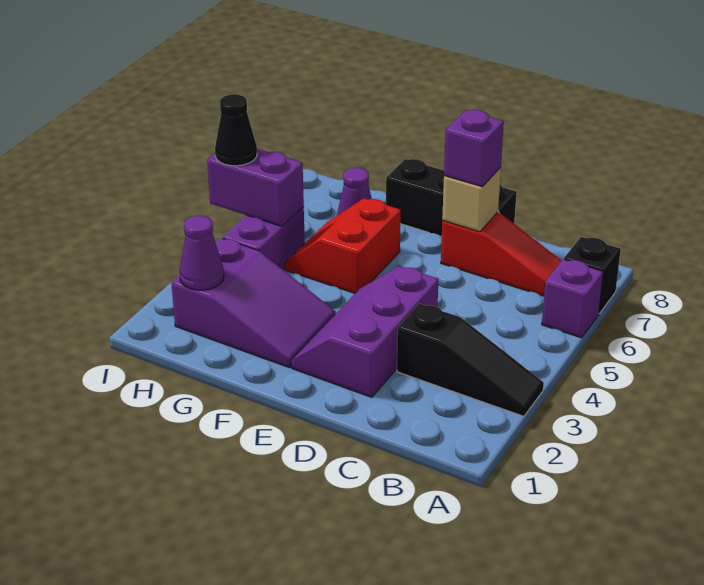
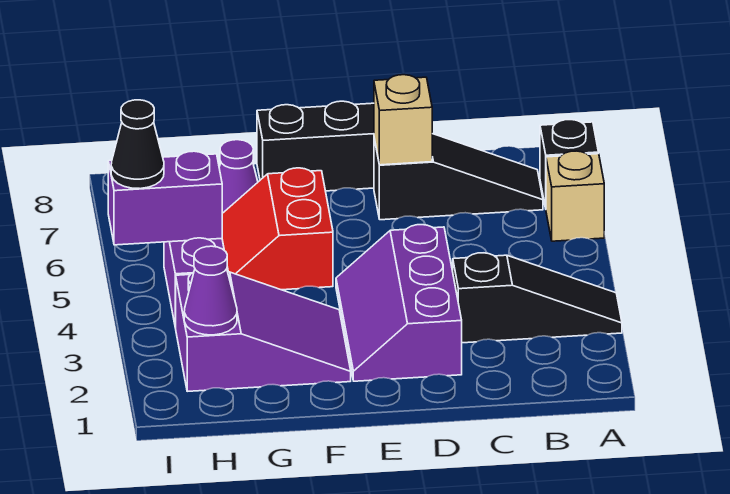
purple 1x1 brick [542,259,603,338] -> tan 1x1 brick [546,151,604,241]
red 1x3 slope [441,212,562,296] -> black 1x3 slope [374,134,543,220]
purple 1x1 brick [444,110,504,187] -> none

